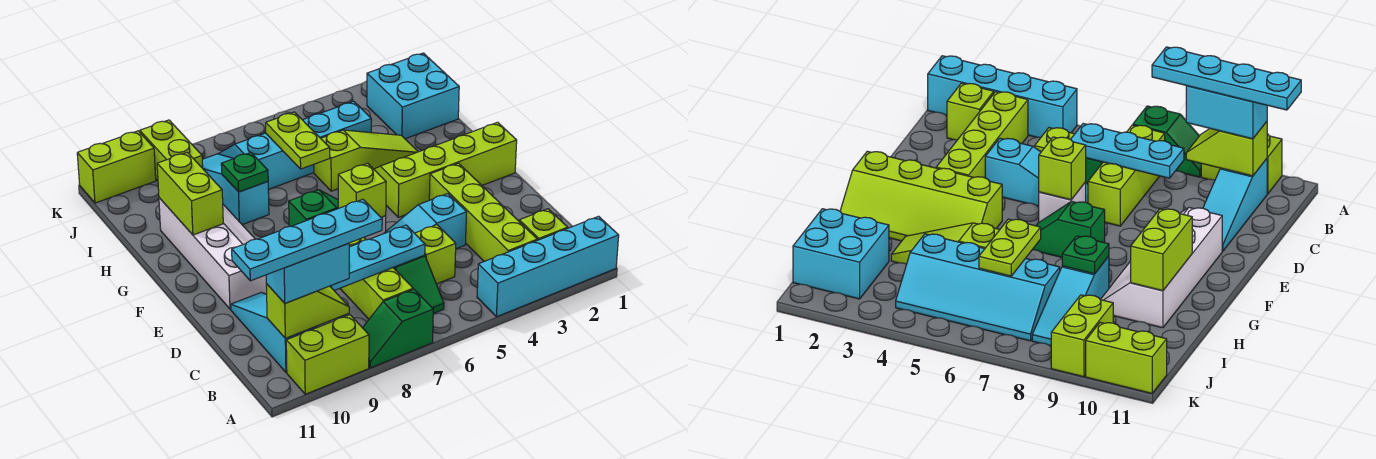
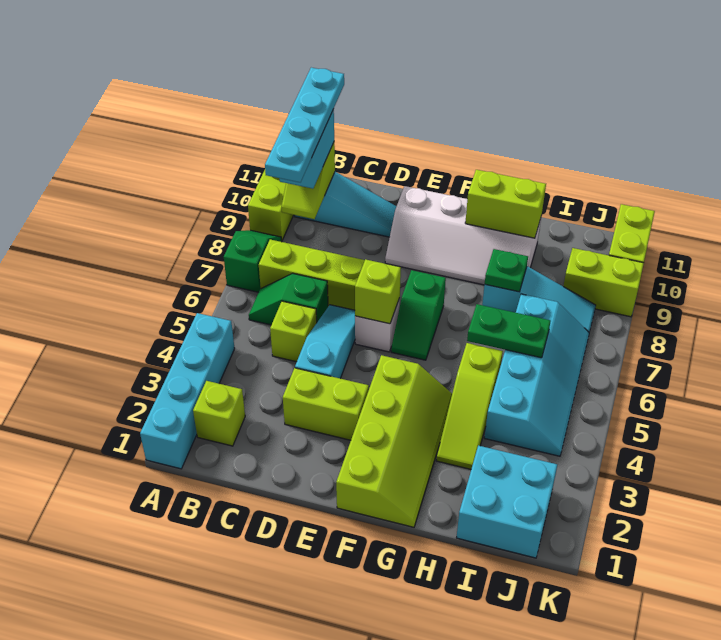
lime 1x4 brick [429,163,537,261] -> lime 1x2 brick [283,368,369,440]
cyan 1x3 plate [330,225,425,290] -> none
lime 1x2 plate [266,112,330,169] -> green 1x2 plate [467,304,550,358]

